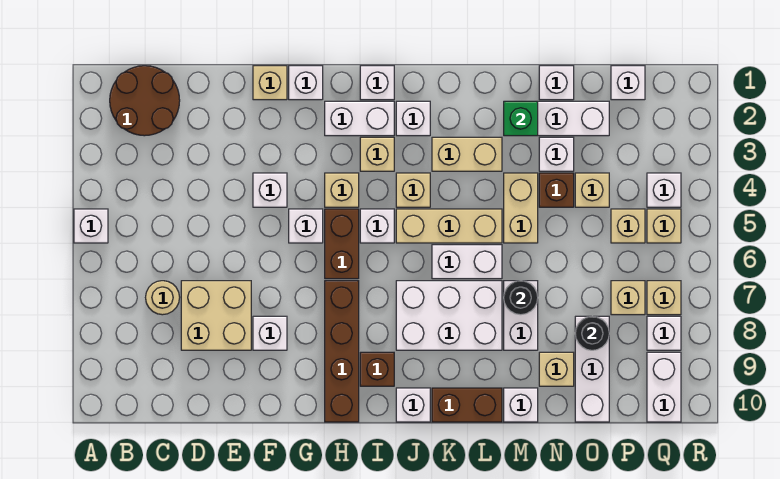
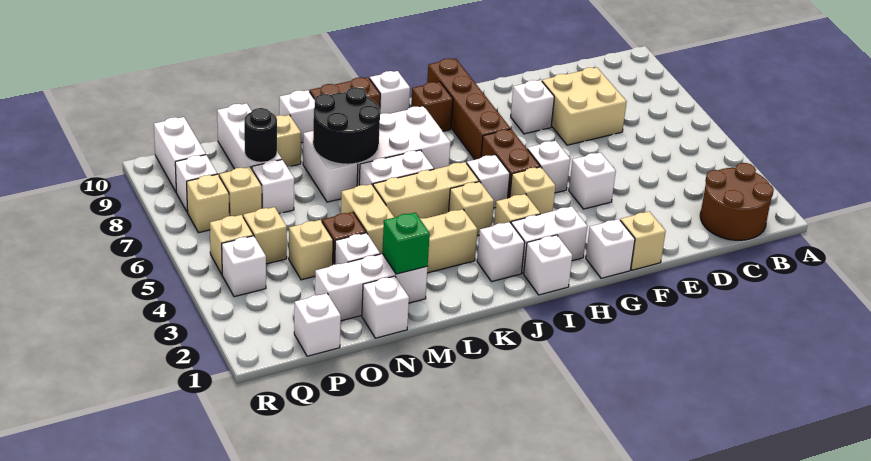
white 1x1 brick [74,209,108,243] -> white 1x1 brick moved to [252,160,294,214]
tan 1x1 round brick [146,281,180,315] -> none
black 1x1 round brick [504,281,538,315] -> black 2x2 round brick [313,87,380,164]

